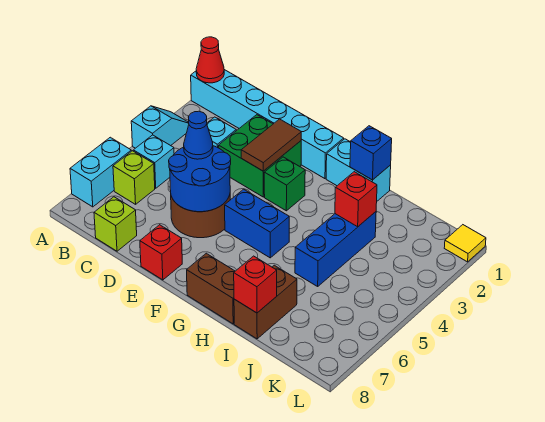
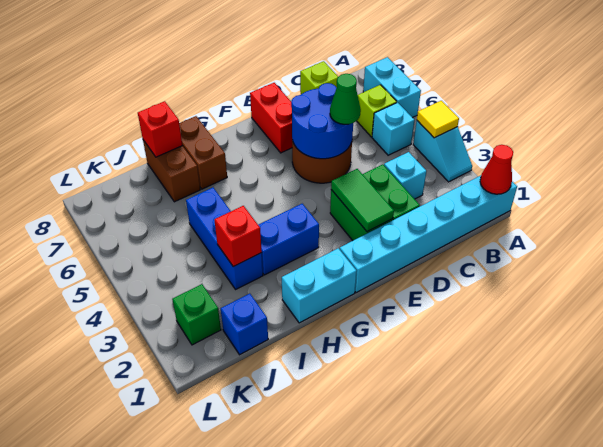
blue 1x1 cone [184,111,213,159] -> green 1x1 cone [330,74,361,124]
brown 1x2 tile [241,119,301,171] -> green 1x2 tile [331,169,394,232]
red 1x1 brick [140,225,182,280] -> red 1x2 brick [250,83,292,153]
green 1x1 brick [264,157,305,211] -> green 1x1 brick moved to [172,284,221,345]
blue 1x2 brick [225,189,289,258] -> blue 1x2 brick moved to [258,204,319,275]
brown 1x2 brick [187,253,235,324] -> brown 1x2 brick turned to [179,116,227,189]
blue 1x1 brick [350,126,392,180] -> blue 1x1 brick moved to [221,294,268,355]
yellow 1x1 tile [444,225,486,262] -> yellow 1x1 tile moved to [417,101,459,138]

